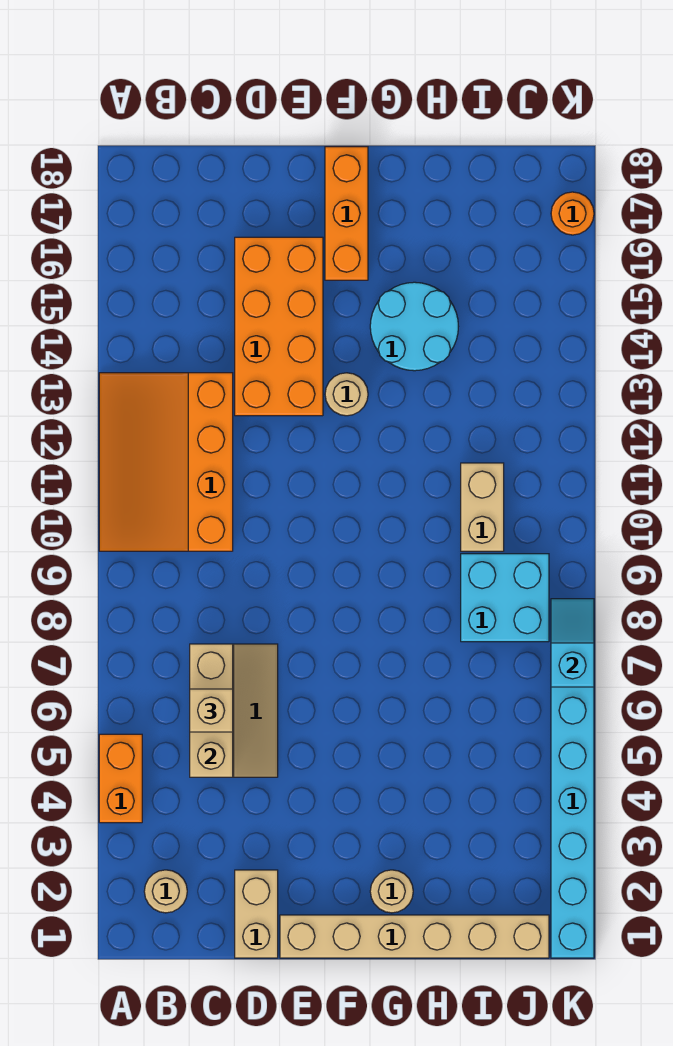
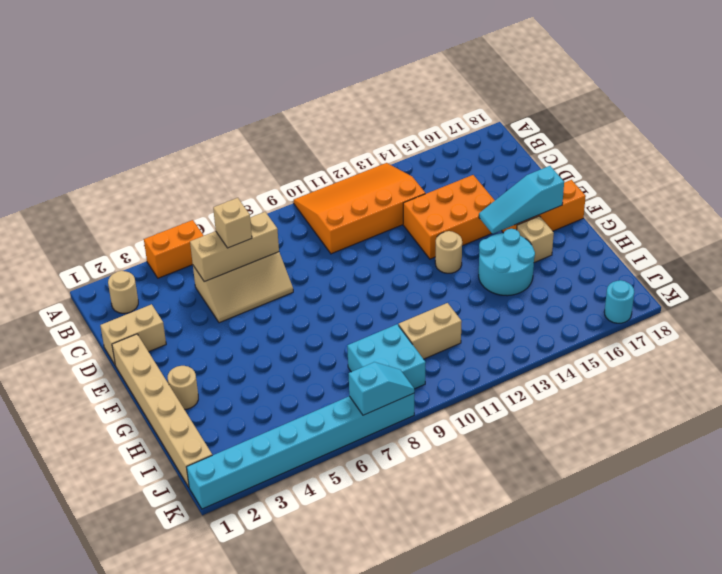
orange 2x4 brick [235,237,323,416] -> orange 2x3 brick [403,175,495,259]
none -> cyan 1x3 slope [479,166,564,234]
none -> tan 1x1 brick [517,216,554,263]
orange 1x1 round brick [551,192,594,235] -> cyan 1x1 round brick [604,280,634,323]

